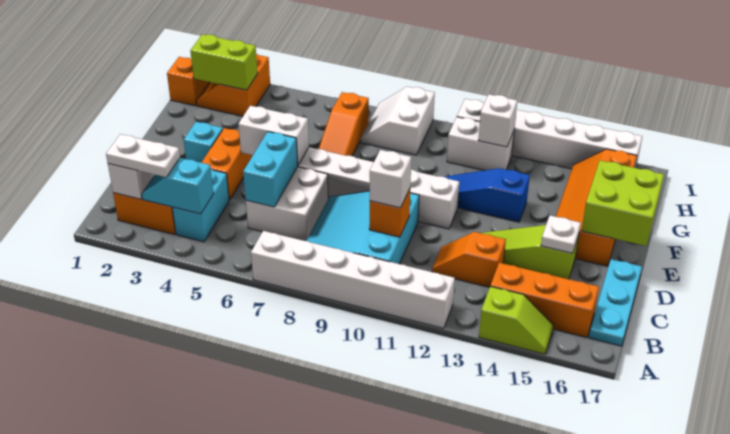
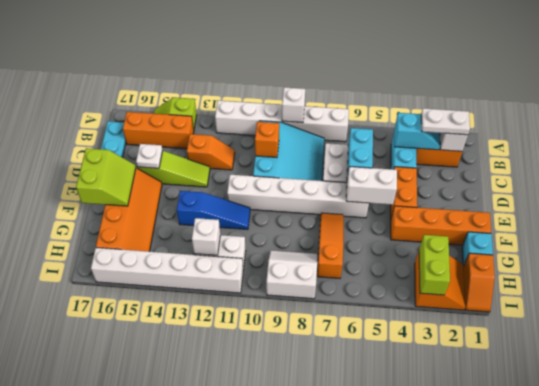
white 1x1 brick [370,150,411,208] -> white 1x1 brick moved to [282,87,305,123]
cyan 1x1 brick [184,122,223,162] -> cyan 1x1 brick moved to [462,232,493,266]
lime 2x2 brick [581,160,664,246] -> lime 2x2 slope [76,148,136,206]
none -> orange 1x4 brick [391,206,491,245]
lime 1x2 brick [190,34,258,90] -> lime 1x2 brick turned to [419,235,450,295]
white 2x2 slope [361,87,435,155] -> white 2x2 slope turned to [266,250,317,299]

